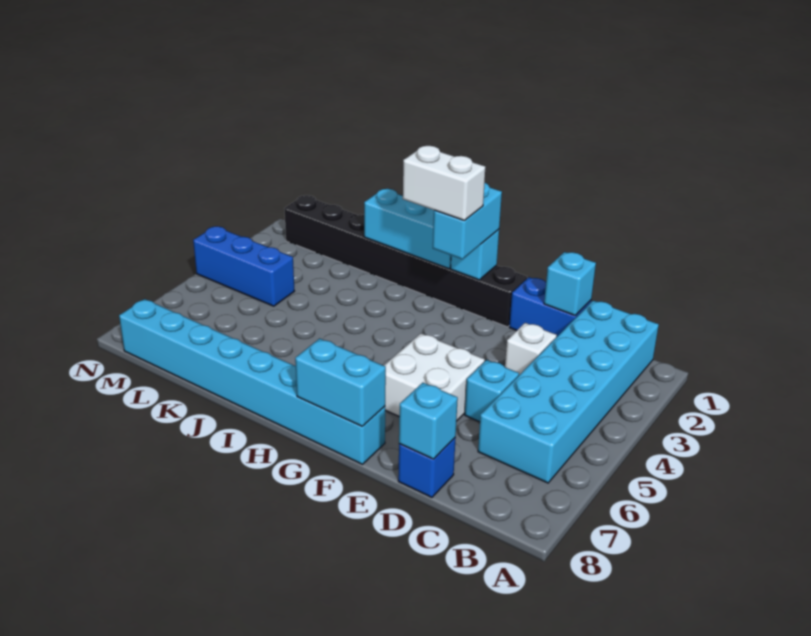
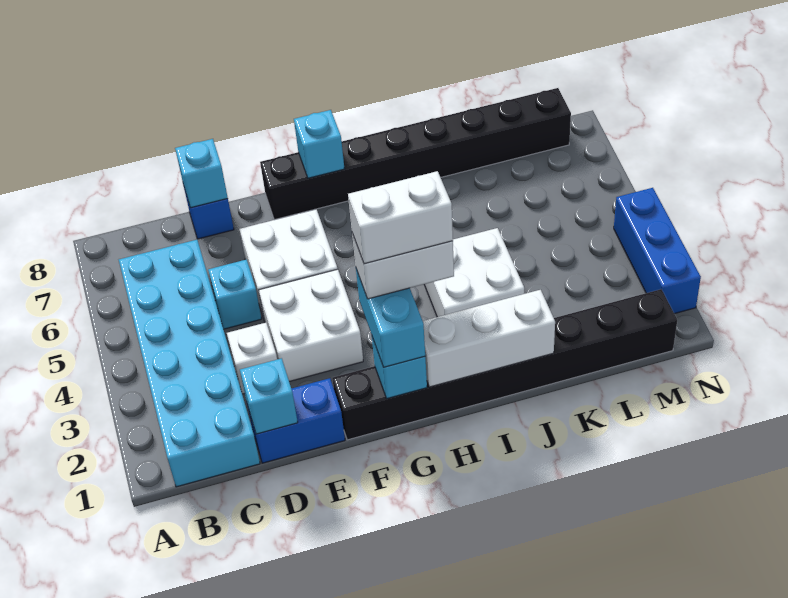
none -> white 2x2 brick [258,269,363,382]
cyan 1x8 brick [119,299,385,464] -> black 1x8 brick [260,88,571,220]
cyan 1x2 brick [295,338,386,426] -> cyan 1x1 brick [294,110,344,178]
none -> white 1x2 brick [348,171,453,264]
cyan 1x3 brick [364,189,451,269] -> white 1x3 brick [423,290,555,387]
none -> white 2x2 brick [424,228,524,317]
blue 1x3 brick [193,226,294,306] -> blue 1x3 brick turned to [614,188,701,314]

